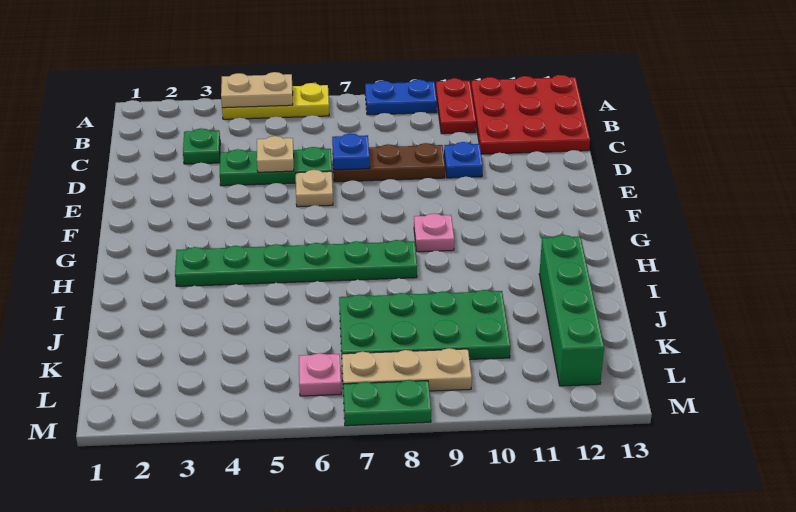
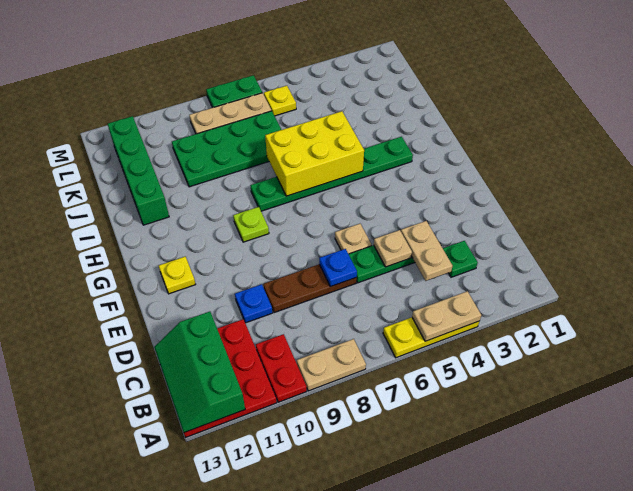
blue 1x2 plate [365,80,437,115] -> tan 1x2 plate [297,339,366,391]
none -> green 2x3 slope [154,312,245,433]
none -> tan 1x2 plate [401,221,453,281]
none -> yellow 1x1 plate [159,257,196,294]
pink 1x1 plate [414,213,454,252] -> lime 1x1 plate [233,207,269,242]
none -> yellow 2x3 brick [265,111,364,196]
pink 1x1 plate [299,353,341,396] -> yellow 1x1 plate [264,86,296,116]

